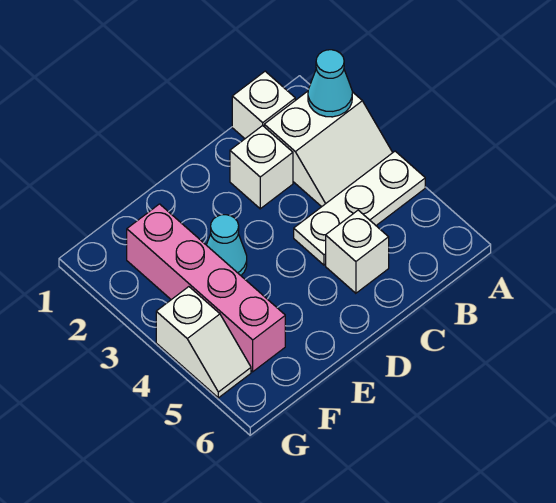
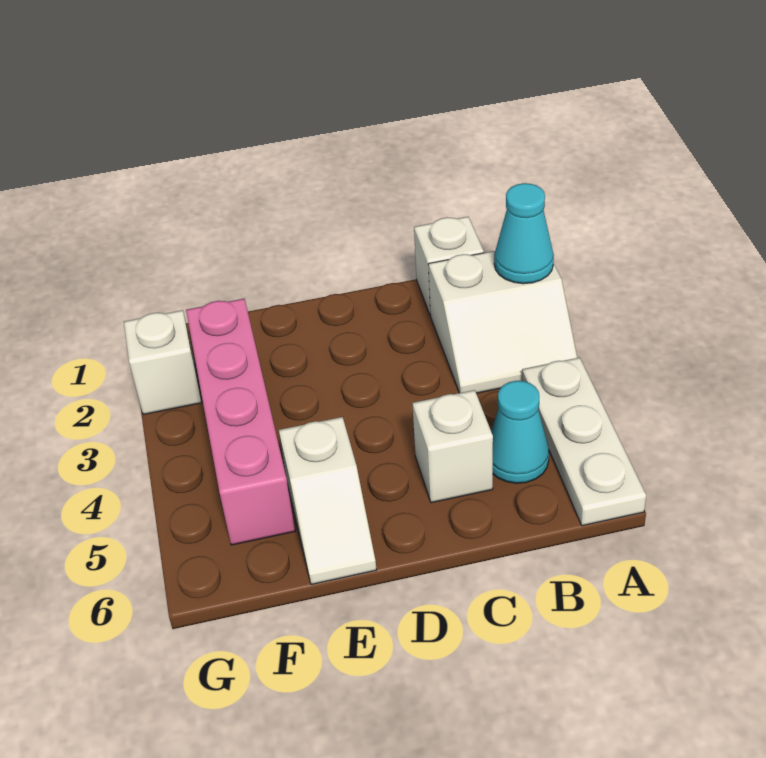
white 1x3 plate [294,151,425,265] -> white 1x3 plate turned to [522,358,646,526]
white 1x1 brick [230,126,293,209] -> white 1x1 brick moved to [124,310,202,415]
cyan 1x1 cone [207,215,247,275] -> cyan 1x1 cone moved to [491,381,549,483]
white 1x2 slope [156,287,251,398] -> white 1x2 slope moved to [279,417,376,585]

